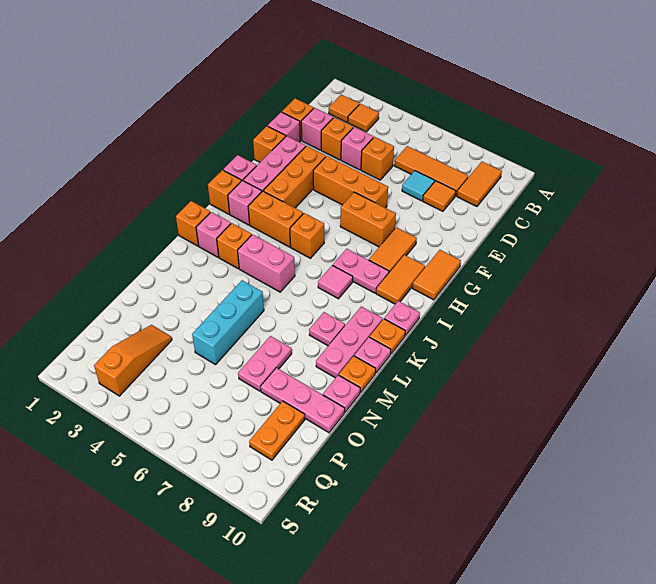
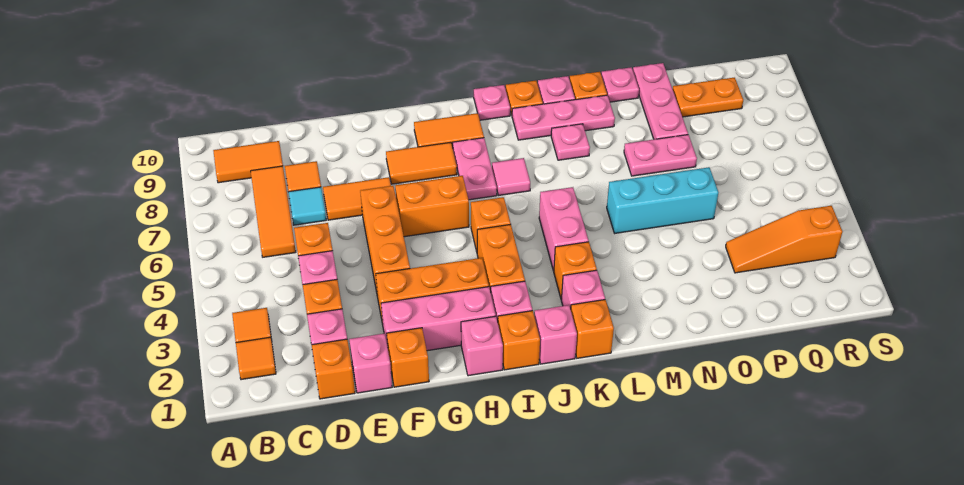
orange 1x2 brick [340,192,396,247] -> orange 1x2 brick turned to [395,176,469,237]
orange 1x2 tile [412,250,461,300] -> orange 1x2 tile moved to [323,177,391,220]
none -> pink 1x1 brick [534,305,577,364]

